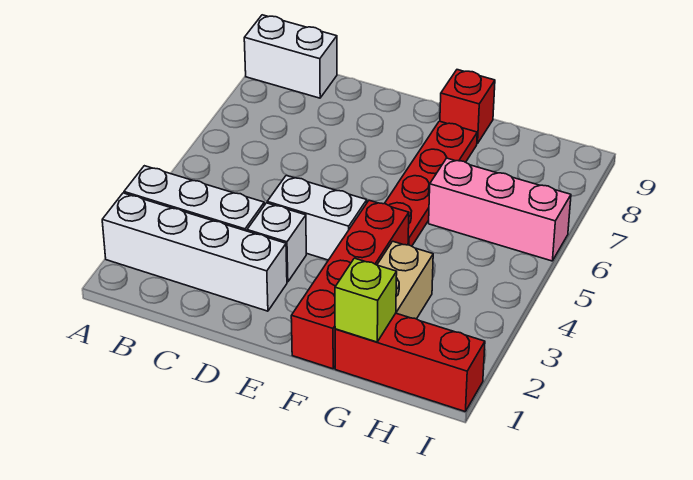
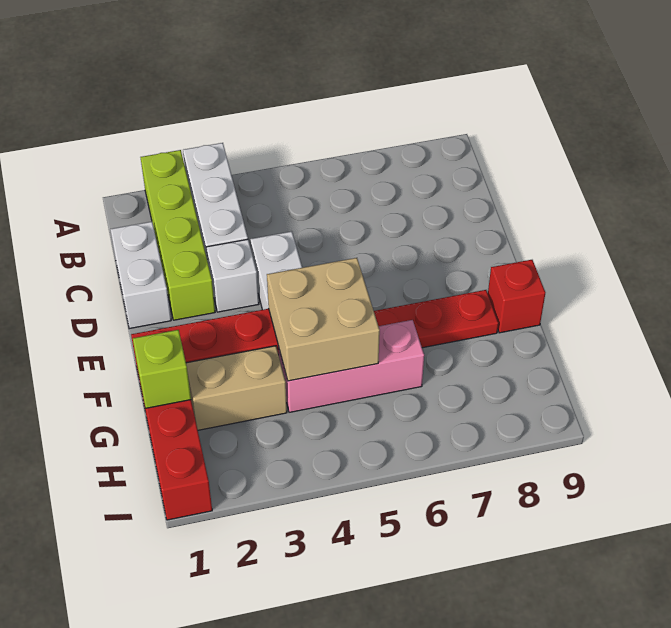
white 1x4 brick [102,193,287,311] -> lime 1x4 brick [140,150,215,320]
white 1x2 brick [244,15,337,98] -> white 1x2 brick moved to [110,222,171,329]
none -> tan 2x2 brick [267,258,380,381]
pink 1x3 brick [429,158,571,261] -> pink 1x3 brick turned to [278,320,424,412]

